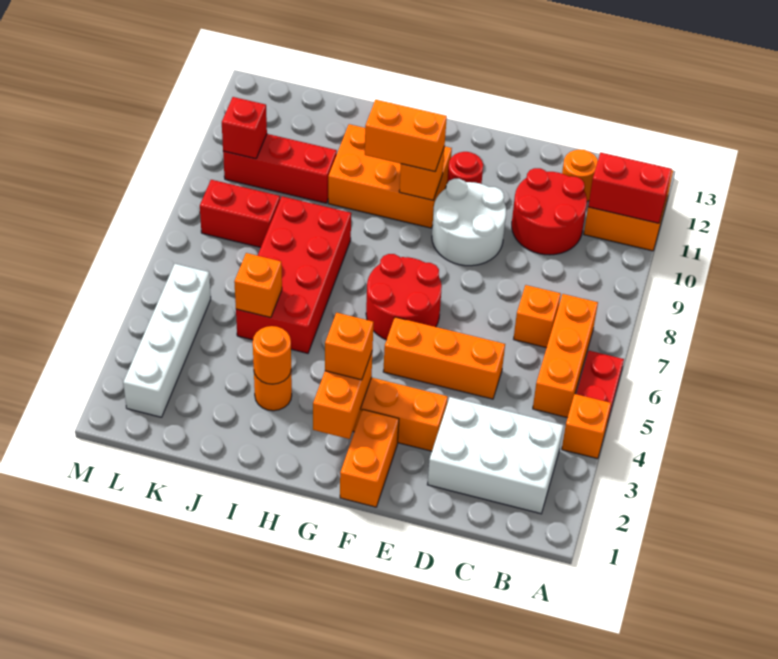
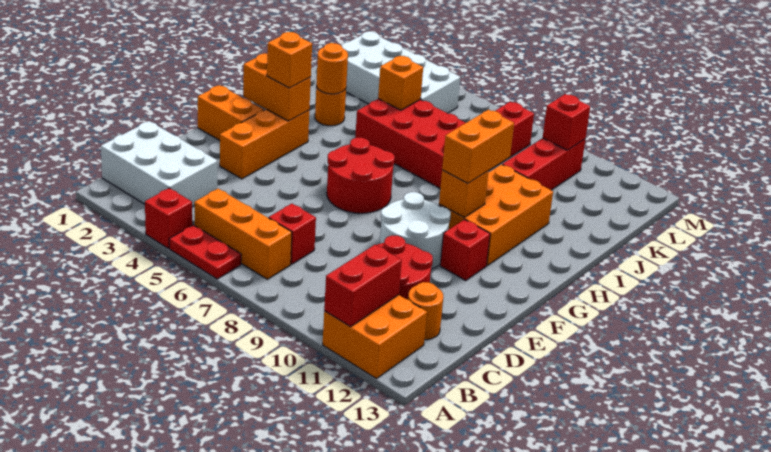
orange 1x1 brick [562,394,611,459] -> red 1x1 brick [145,188,192,248]
white 2x3 brick [427,397,563,514] -> white 2x3 brick turned to [101,121,217,207]
orange 1x1 brick [514,285,561,348] -> red 1x1 brick [269,204,316,264]
orange 1x3 brick [383,317,505,399] -> none
red 1x1 round brick [447,152,483,184] -> red 1x1 brick [440,220,490,280]
white 1x4 brick [123,264,211,417] -> white 2x4 brick [341,31,460,113]

